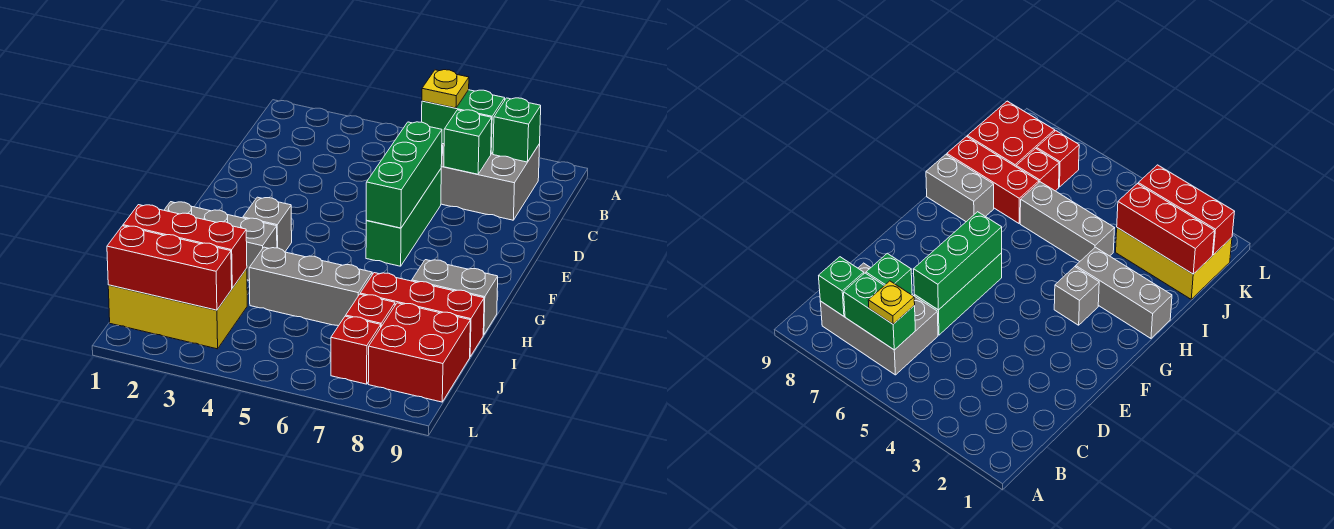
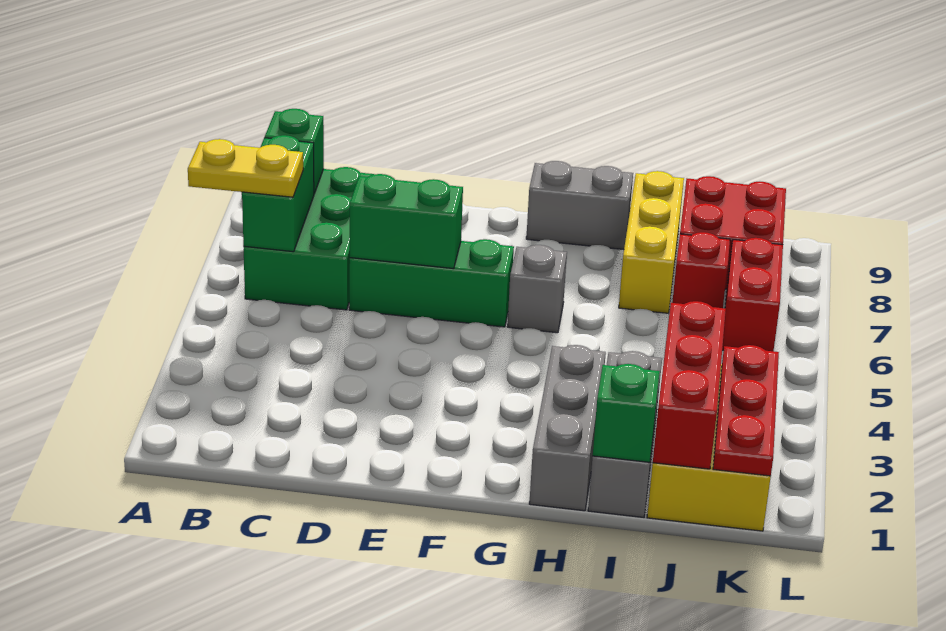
grey 2x3 brick [441,144,540,220] -> green 2x3 brick [244,167,374,310]
yellow 1x1 plate [422,70,469,108] -> yellow 1x2 plate [188,139,303,197]
green 1x1 brick [444,110,492,174] -> green 1x1 brick moved to [593,364,660,462]
green 1x3 brick [366,122,442,228] -> green 1x2 brick [350,174,463,269]
grey 1x1 brick [243,197,292,252] -> grey 1x1 brick moved to [508,245,567,333]
grey 1x2 brick [412,260,498,335] -> grey 1x2 brick turned to [526,161,633,250]
grey 1x3 brick [249,247,372,326] -> grey 1x3 brick moved to [588,351,662,517]
red 1x3 brick [360,273,484,357] -> yellow 1x3 brick [619,171,684,313]
red 1x3 brick [107,226,232,310] -> red 1x3 plate [713,345,779,476]
red 1x1 brick [331,316,381,384] -> red 1x2 brick [722,238,783,351]

